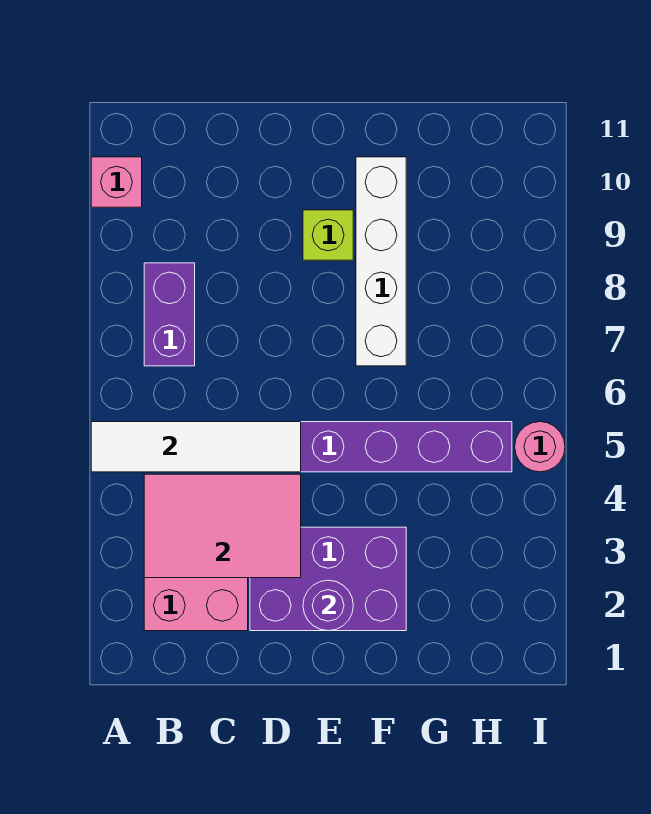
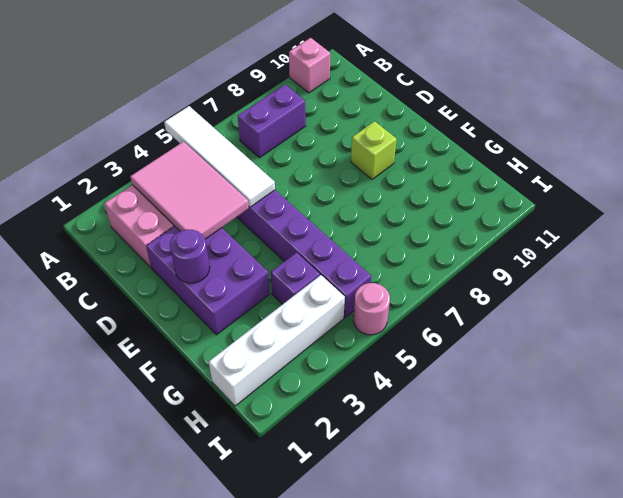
white 1x4 brick [356,157,406,366] -> white 1x4 brick moved to [209,275,345,406]
none -> purple 1x1 brick [271,253,320,304]

